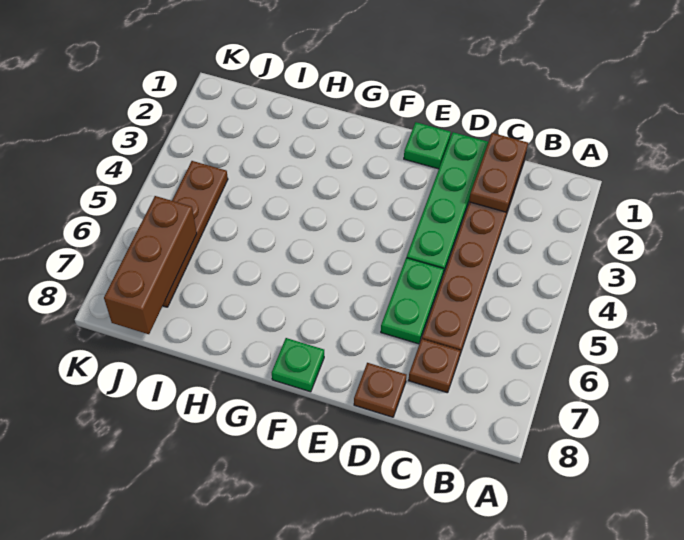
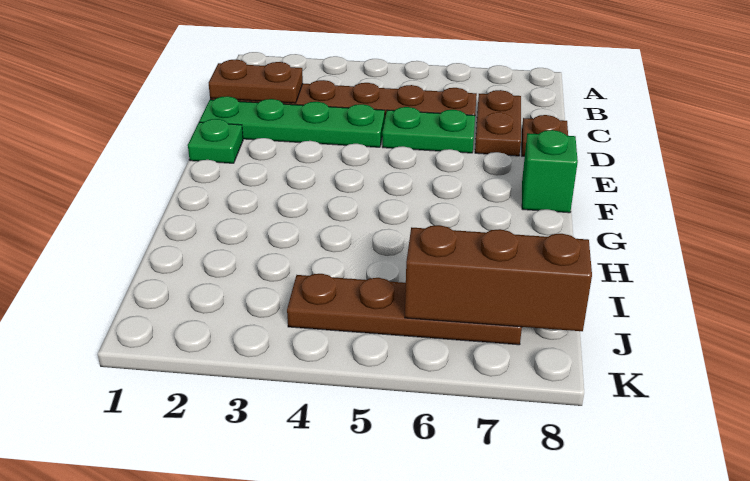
brown 1x1 plate [408,339,460,393] -> brown 1x2 plate [475,90,521,156]
green 1x1 plate [272,338,324,392] -> green 1x1 brick [522,130,578,213]

